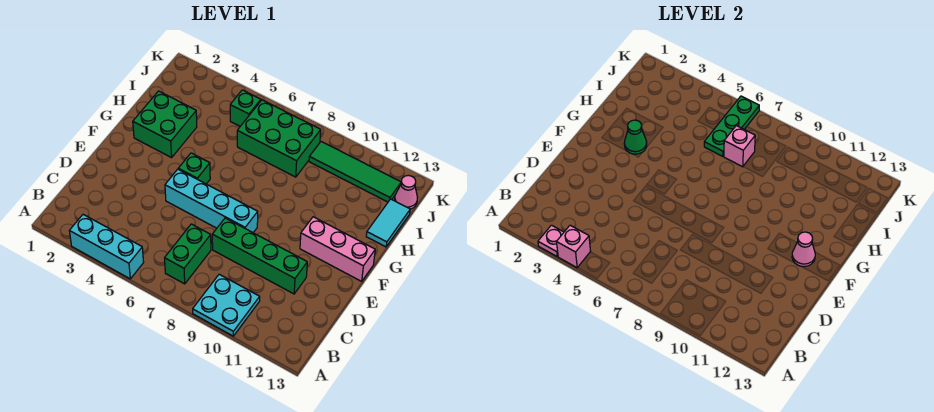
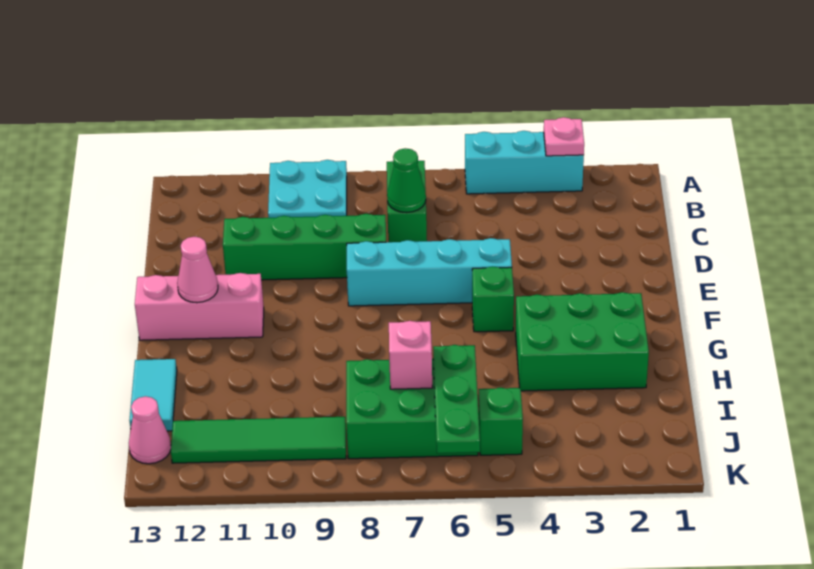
pink 1x1 brick [557,225,591,268] -> none
green 2x2 brick [133,91,197,158] -> green 2x3 brick [516,292,649,391]
green 1x1 cone [624,120,647,154] -> green 1x1 cone moved to [387,148,426,213]

